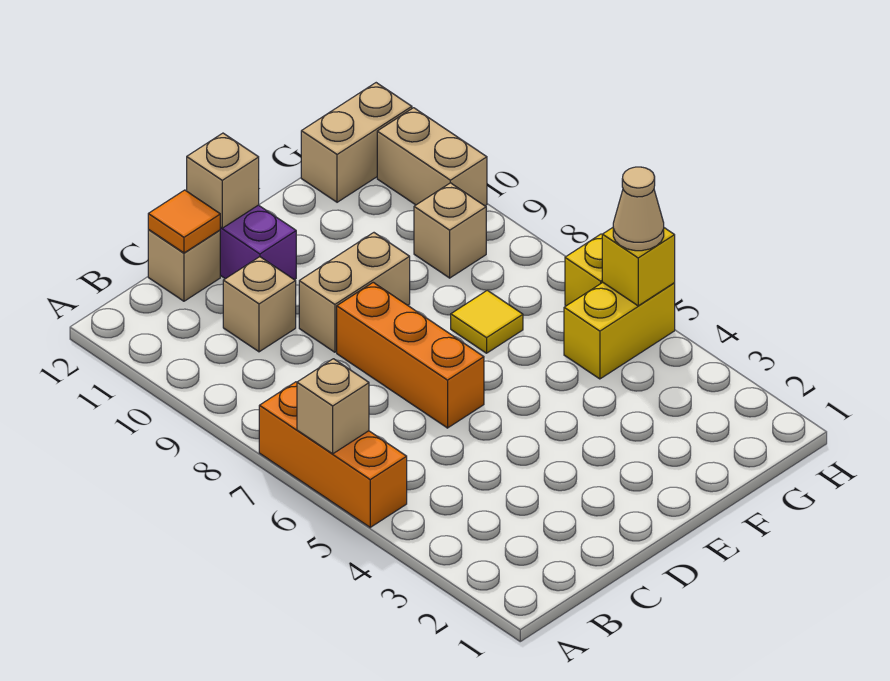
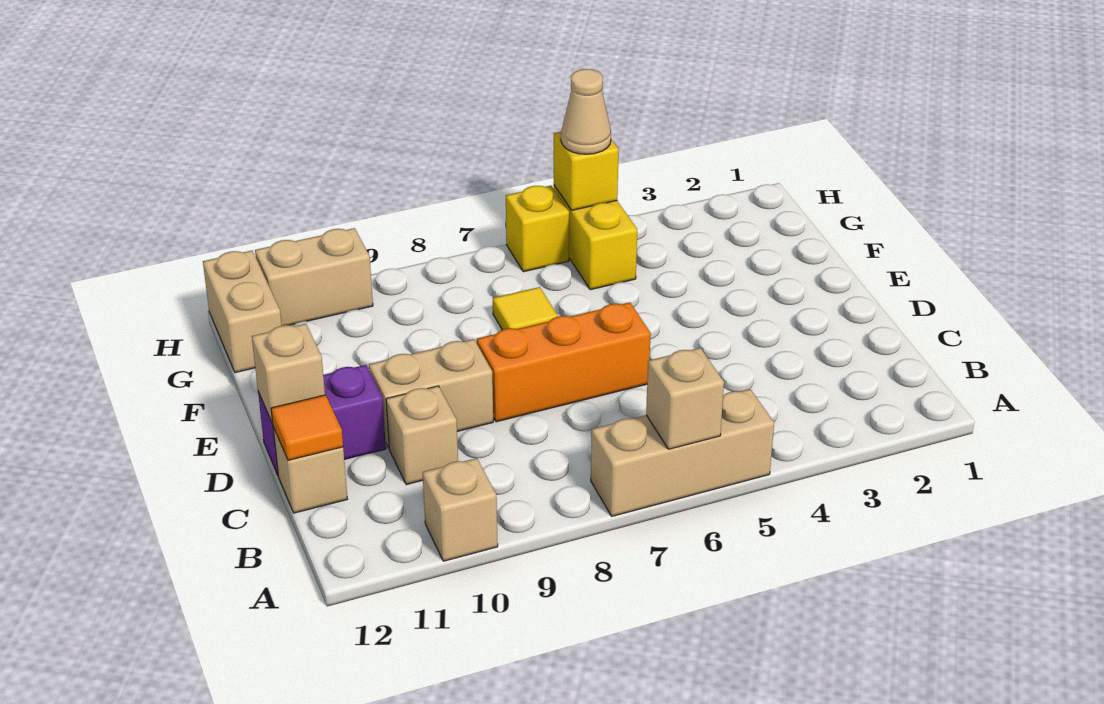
orange 1x3 brick [259,382,407,527] -> tan 1x3 brick [591,389,774,516]
tan 1x2 brick [299,233,410,352] -> tan 1x2 brick turned to [369,339,493,448]
tan 1x1 brick [414,183,486,278] -> tan 1x1 brick moved to [423,458,498,561]

